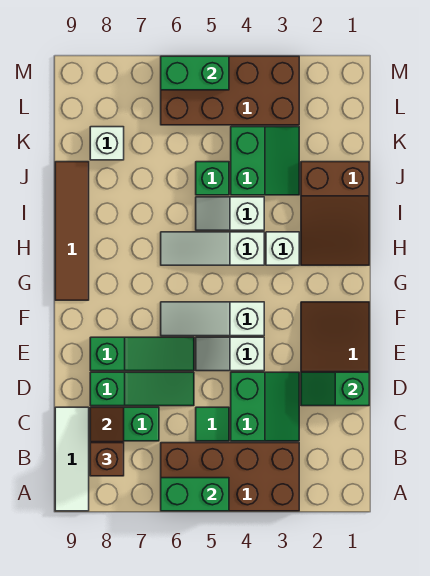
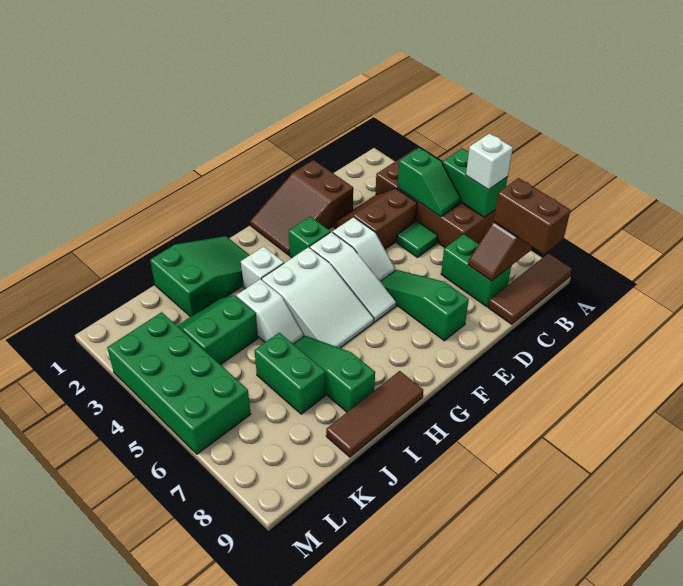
white 1x3 tile [55,407,89,511] -> brown 1x3 tile [488,253,572,324]
brown 1x1 brick [90,443,124,476] -> brown 1x2 brick [494,178,570,254]
green 2x2 slope [231,372,299,441] -> brown 2x2 slope [334,189,417,249]
green 1x2 slope [301,372,369,406] -> green 1x2 slope moved to [398,148,461,217]
green 1x3 slope [90,372,194,406] -> green 1x3 slope moved to [294,336,375,412]
brown 1x4 tile [55,162,89,300] -> brown 1x3 tile [326,371,423,457]
brown 2x3 slope [301,162,369,265] -> green 2x3 slope [150,236,249,317]
white 1x3 slope [161,232,264,265] -> white 2x3 slope [262,247,374,348]
green 1x1 brick [196,162,229,195] -> green 1x1 brick moved to [289,216,330,258]
white 1x1 brick [90,127,124,160] -> white 1x1 brick moved to [466,133,513,190]
brown 2x4 brick [161,56,299,125] -> green 2x4 brick [107,312,251,454]
green 1x2 brick [161,56,229,90] -> green 1x2 brick moved to [254,333,325,414]

